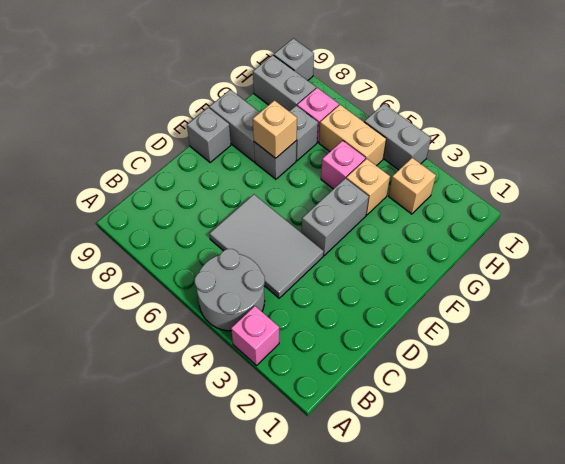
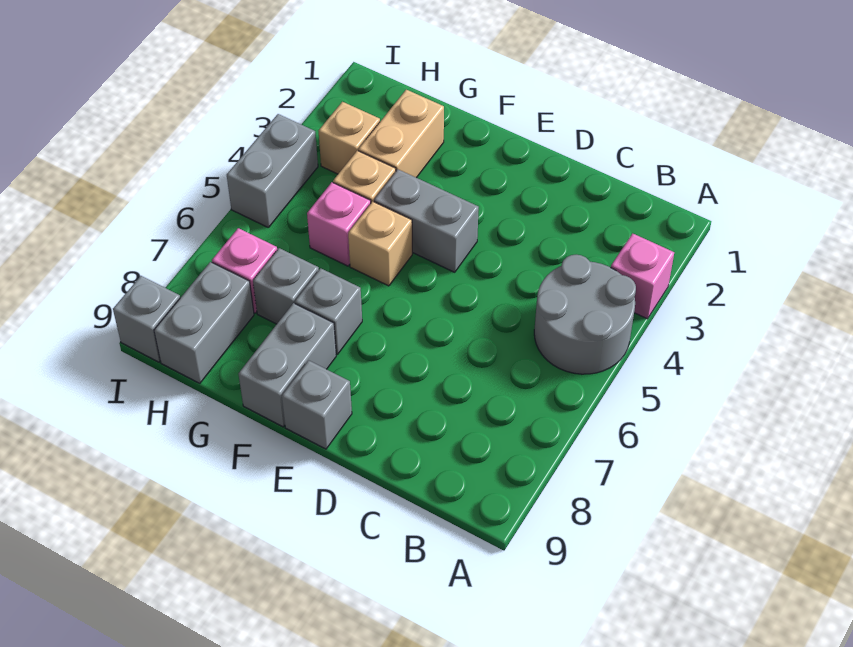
grey 2x3 tile [210,194,324,298] -> none
tan 1x1 brick [253,100,297,158] -> tan 1x1 brick moved to [348,202,412,286]
tan 1x2 brick [319,105,386,166] -> tan 1x2 brick moved to [358,90,444,178]

